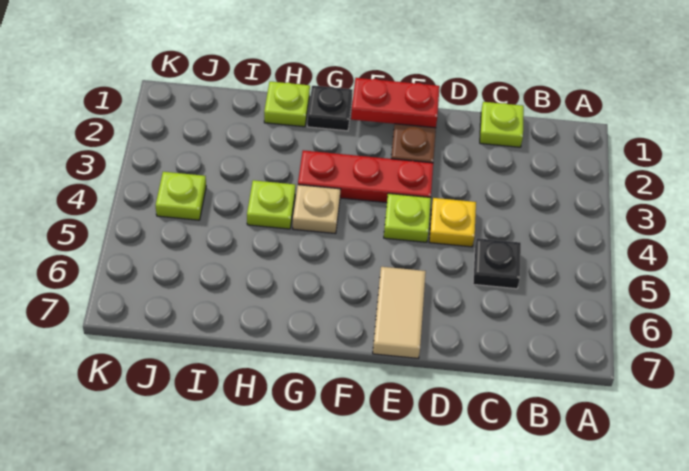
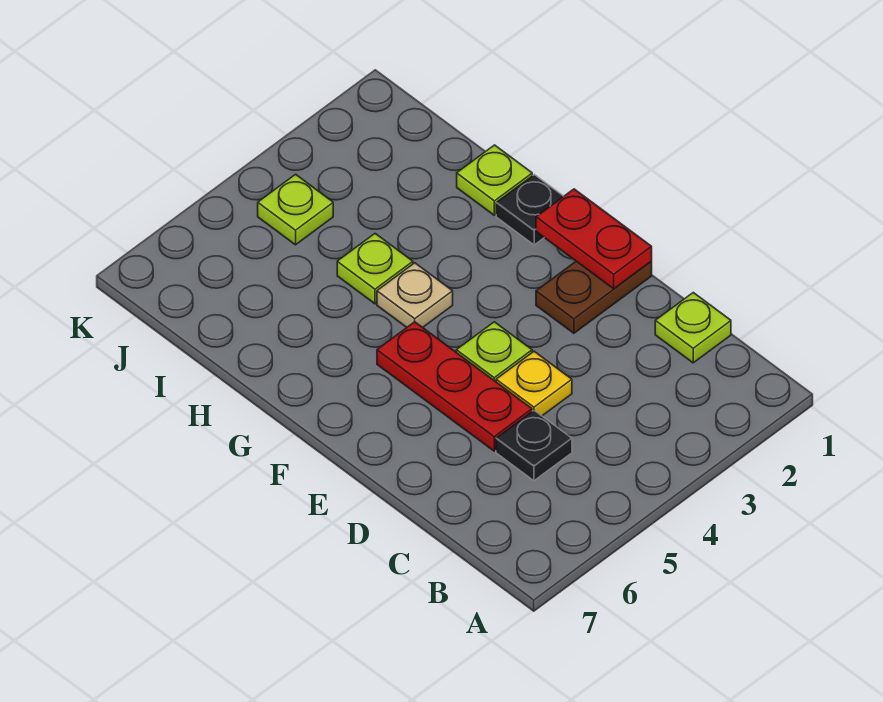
red 1x3 plate [298,150,433,203] -> red 1x3 plate moved to [377,322,532,451]
tan 1x2 tile [373,267,426,358] -> none

